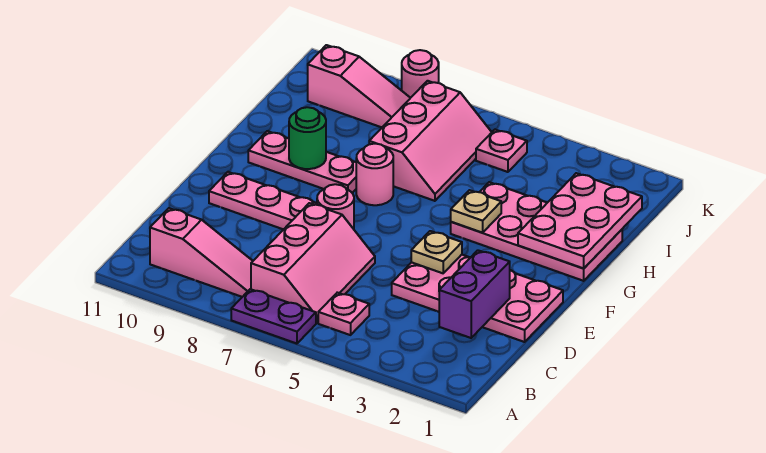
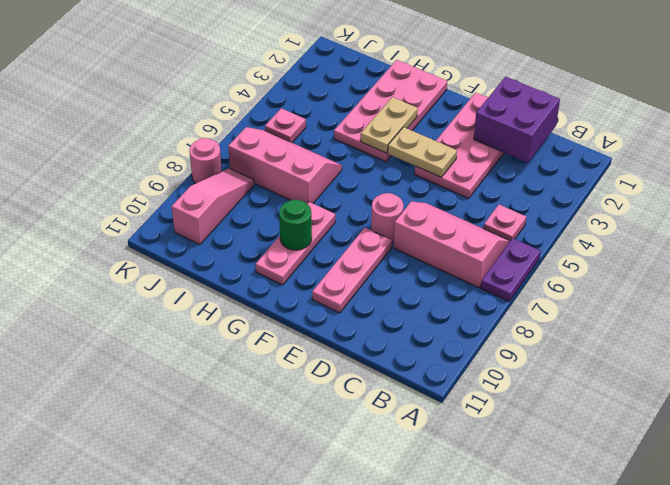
pink 1x3 slope [150,208,253,297] -> none
purple 1x2 brick [439,250,510,338] -> purple 2x2 brick [474,77,560,162]
tan 1x1 plate [411,231,462,273] -> tan 1x2 plate [388,127,457,177]
pink 2x3 plate [518,173,642,268] -> none
tan 1x1 plate [451,190,501,233] -> tan 1x2 plate [361,97,418,153]
pink 1x1 round brick [356,144,393,205] -> none

